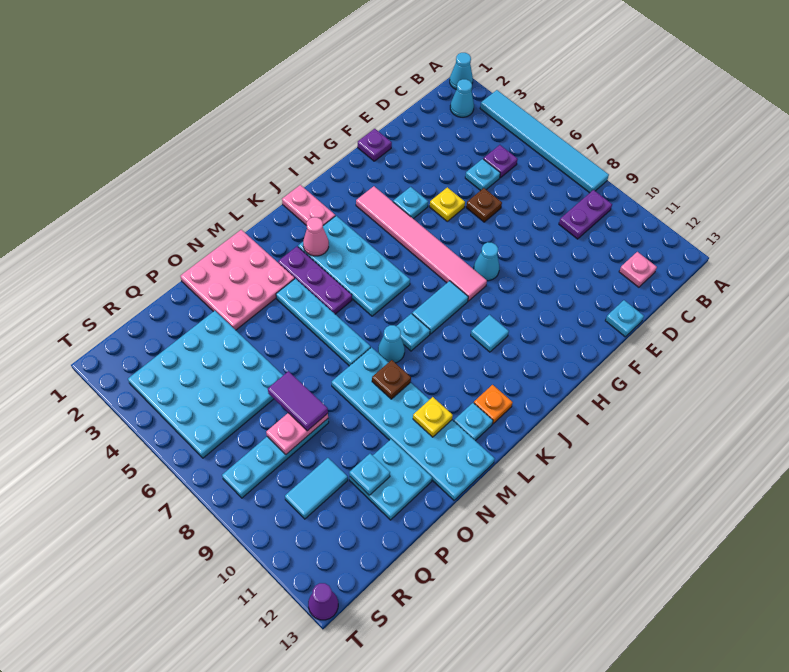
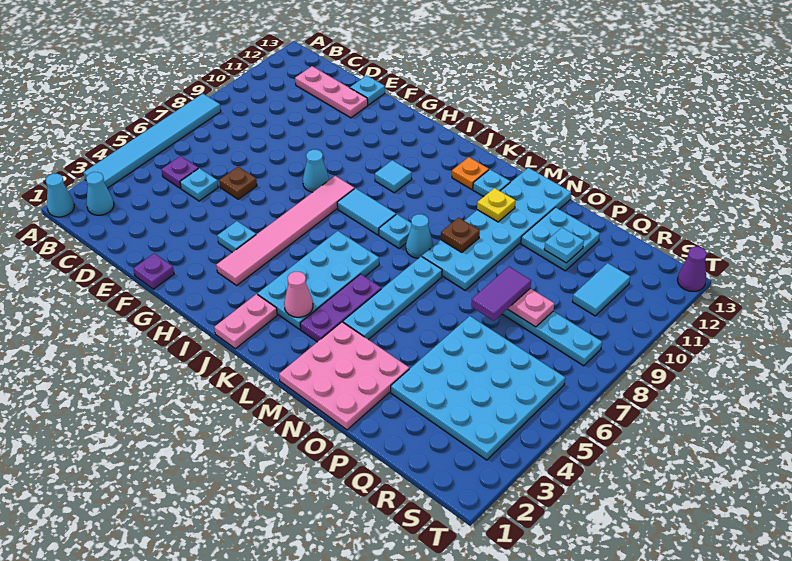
purple 1x2 plate [559,190,612,239] -> none
pink 1x1 plate [619,252,657,287] -> pink 1x3 plate [295,66,368,118]
yellow 1x1 plate [430,187,465,221] -> none
cyan 1x2 tile [285,458,348,519] -> cyan 1x2 tile turned to [573,263,630,316]

